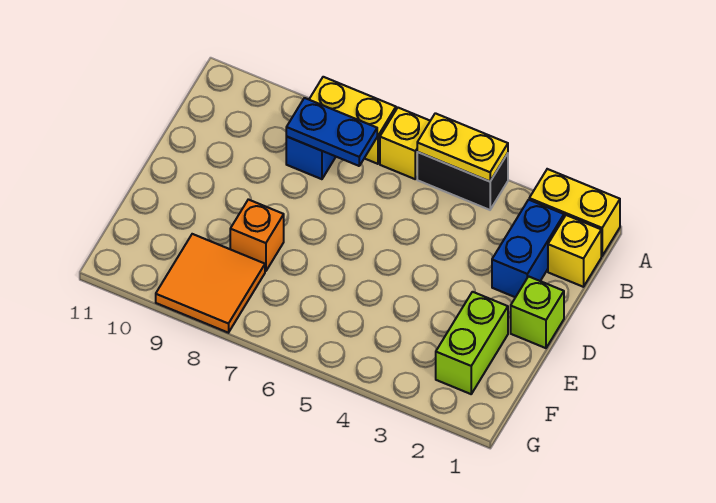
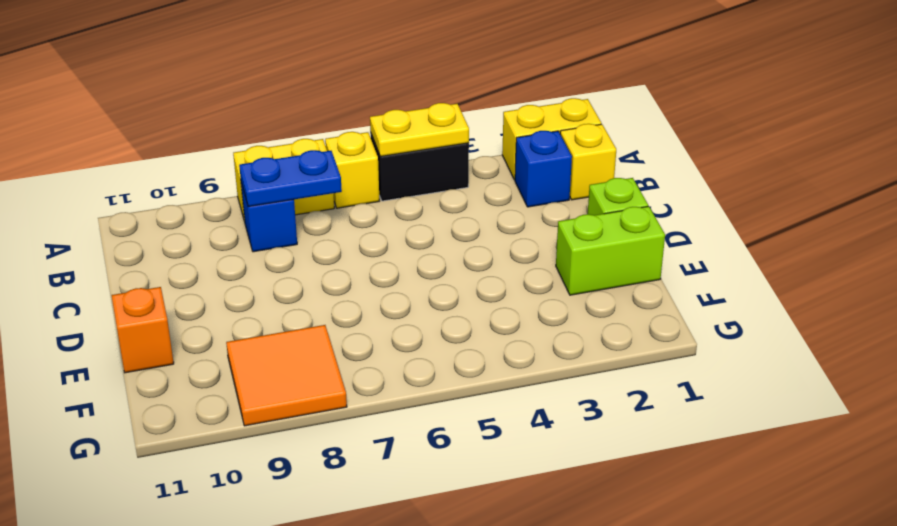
blue 1x2 brick [492,200,564,297] -> blue 1x1 brick [515,131,572,207]
lime 1x2 brick [436,292,508,394] -> lime 1x2 brick turned to [556,206,665,295]
orange 1x1 brick [230,199,284,271] -> orange 1x1 brick moved to [112,287,174,373]

